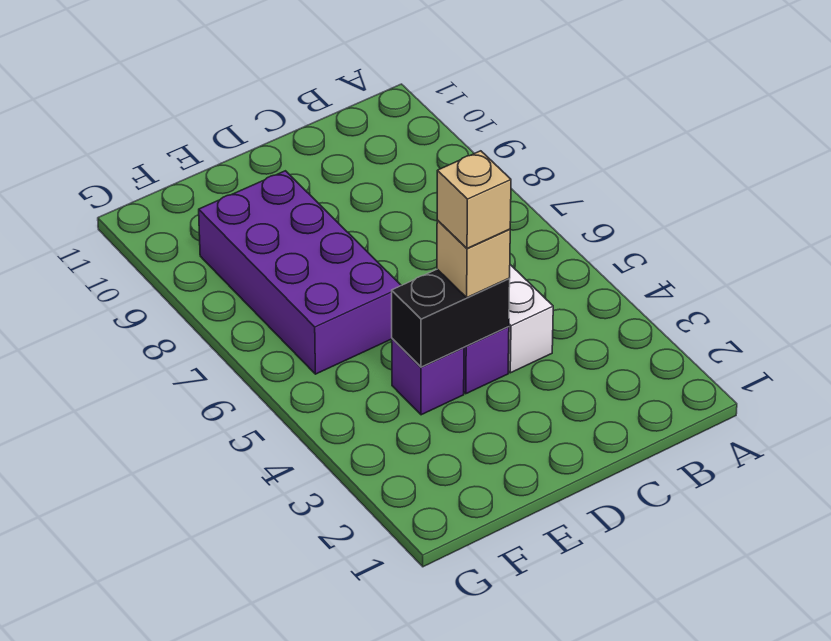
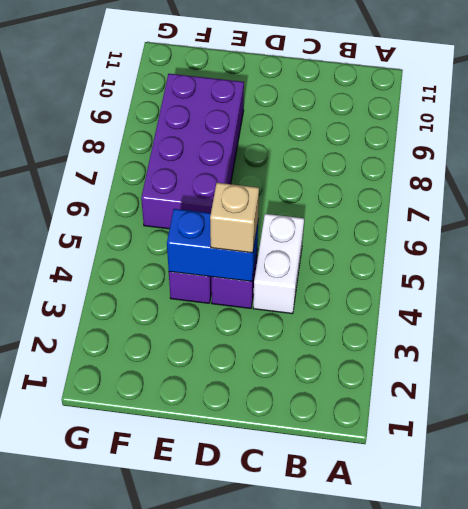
black 1x2 brick [392,269,510,367] -> blue 1x2 brick [167,209,258,282]
tan 1x1 brick [437,151,511,248] -> none

